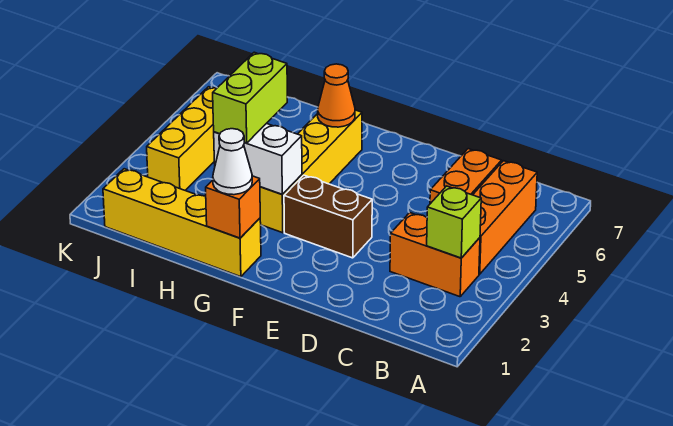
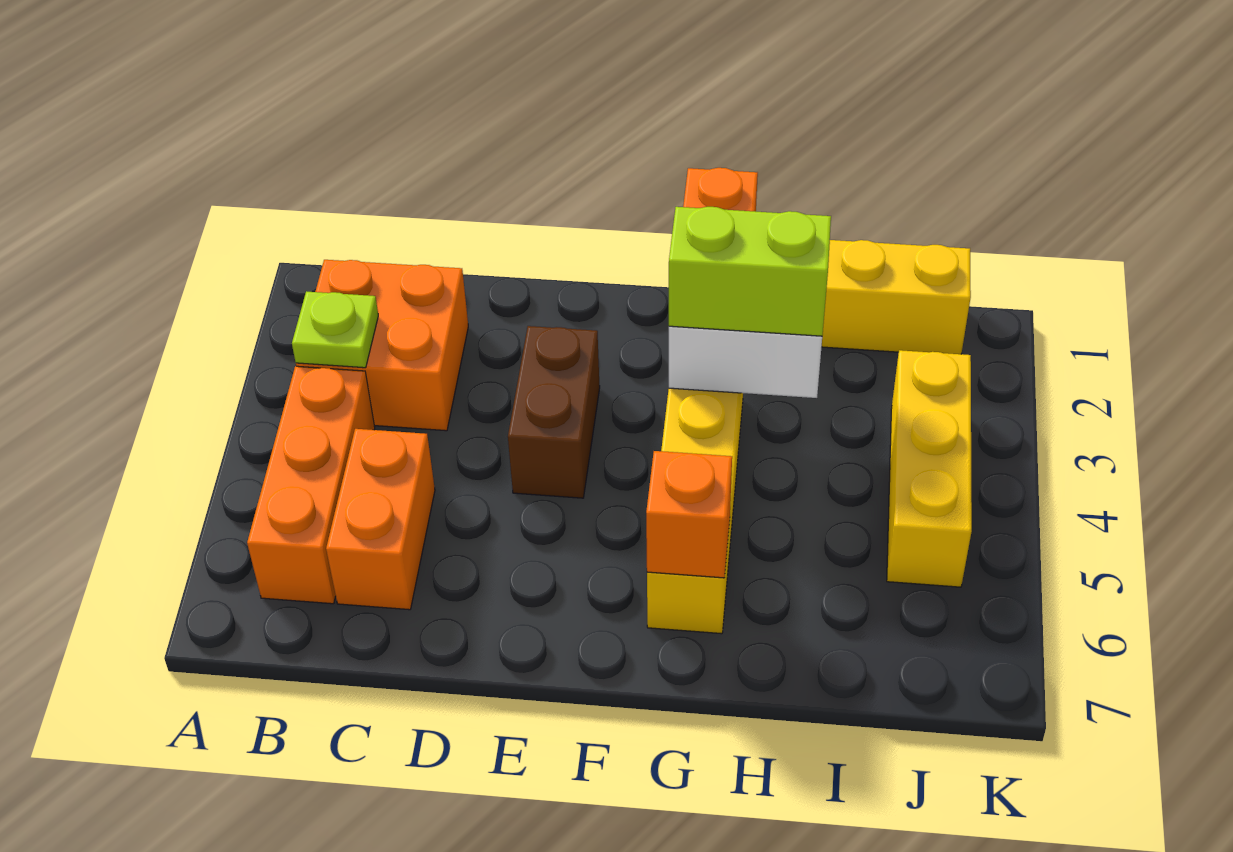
orange 1x2 brick [390,213,480,297] -> orange 2x2 brick [296,260,468,431]
lime 1x1 brick [427,186,481,258] -> lime 1x1 plate [292,291,378,368]
brown 1x2 brick [284,175,372,258] -> brown 1x2 brick turned to [508,326,600,498]
white 1x1 cone [213,129,252,195] -> none
orange 1x1 cone [318,64,355,127] -> orange 1x1 brick [646,451,732,578]
lime 1x2 brick [213,52,287,143] -> lime 1x2 brick turned to [669,207,831,336]

